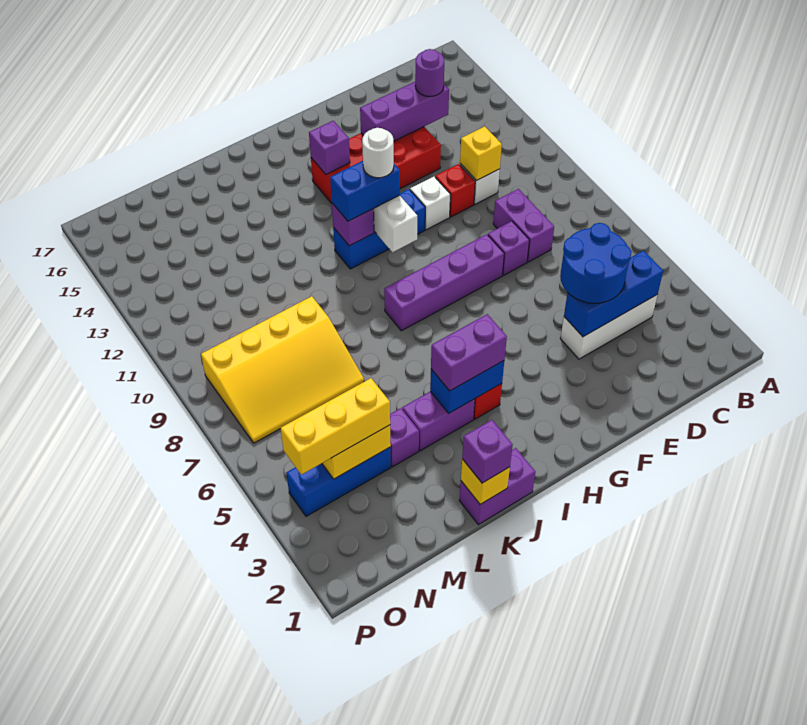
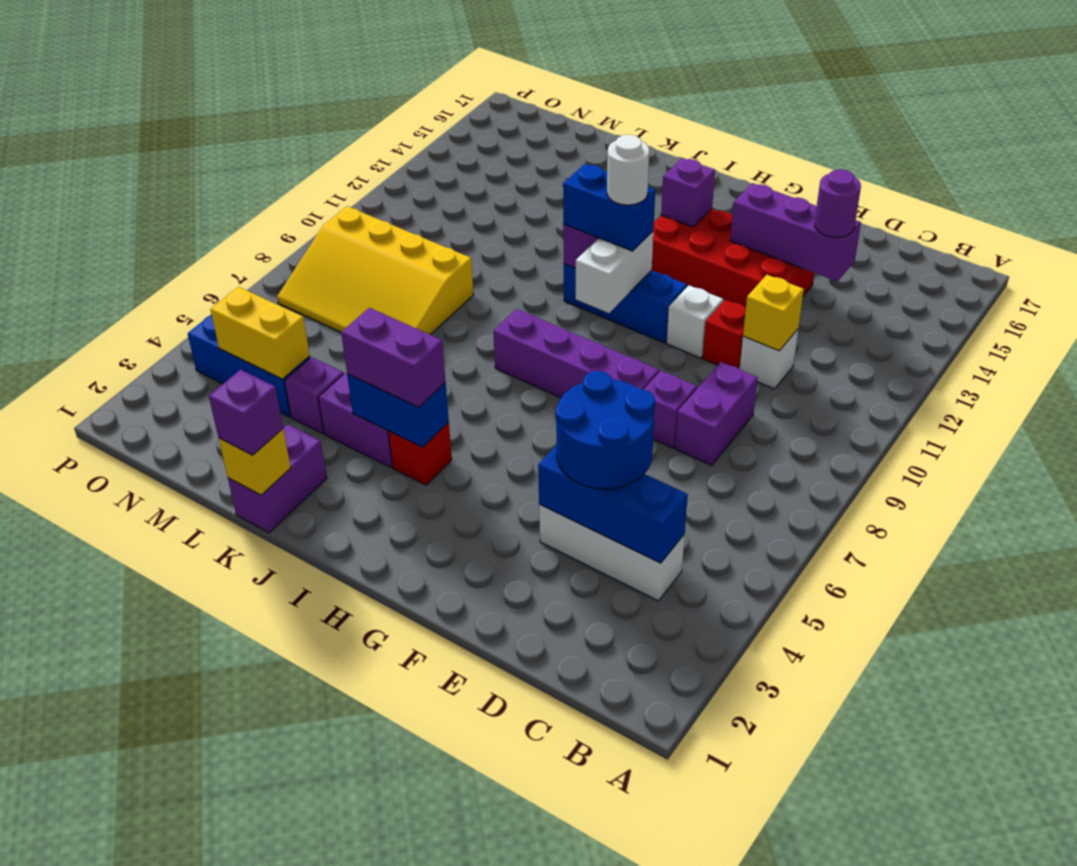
purple 1x2 brick [459,448,535,525] -> purple 1x2 brick turned to [228,424,327,533]
yellow 1x3 brick [281,378,390,475] -> none

